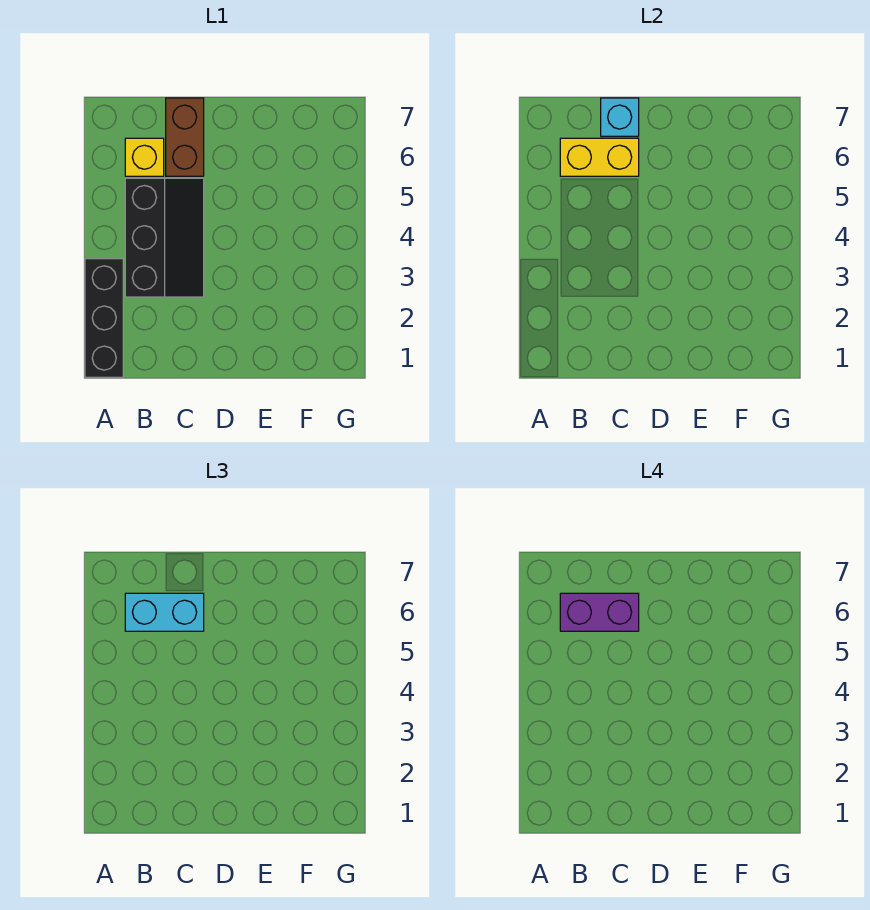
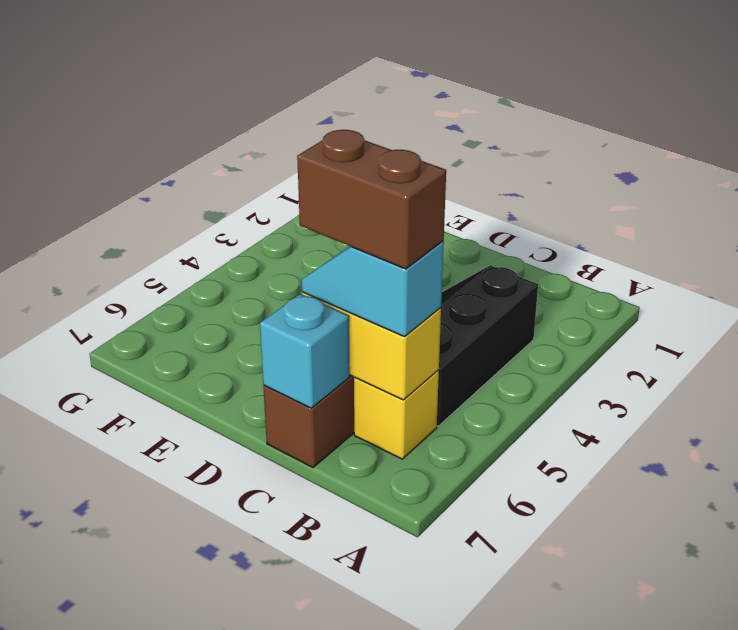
black 1x3 brick [85,259,123,377] -> none
cyan 1x2 brick [125,593,204,631] -> cyan 1x2 slope [302,241,444,337]
purple 1x2 brick [560,593,639,631] -> brown 1x2 brick [297,130,446,269]

